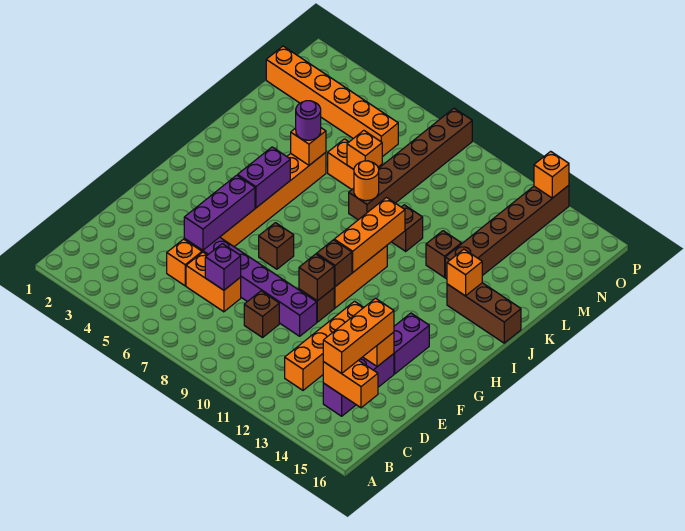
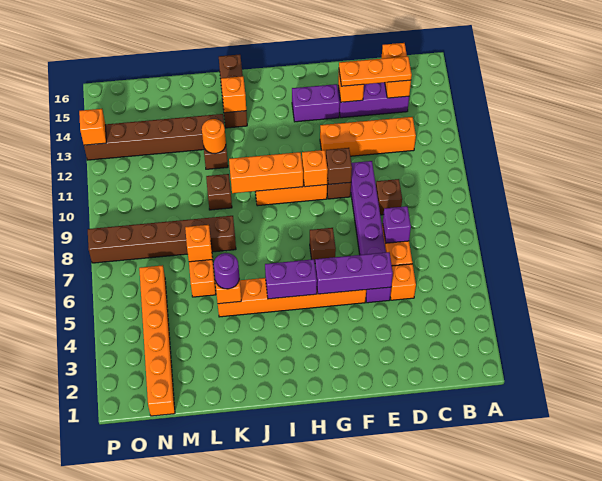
orange 1x3 brick [323,298,394,373] -> orange 1x3 plate [339,56,412,86]
brown 1x1 brick [317,240,352,287] -> orange 1x1 brick [302,150,328,187]
orange 1x1 round brick [354,161,379,201] -> orange 1x1 round brick moved to [202,119,226,154]

